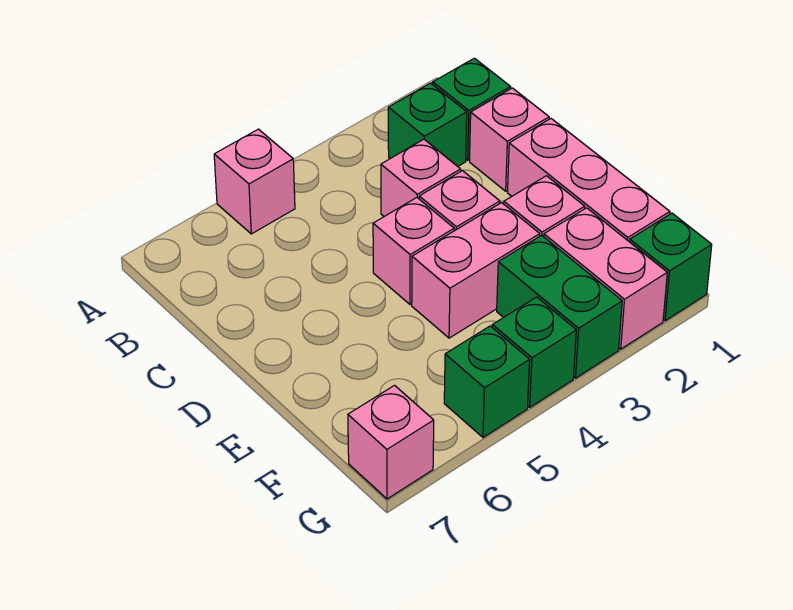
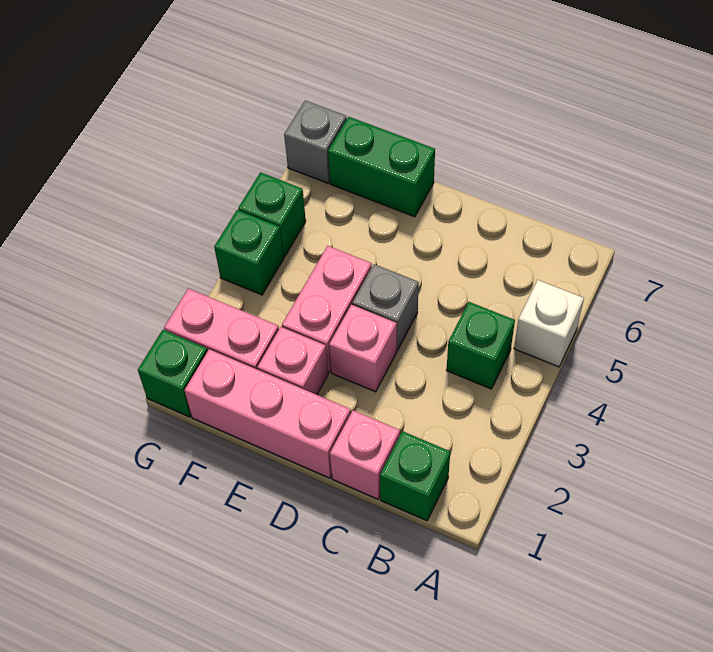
pink 1x1 brick [214,129,295,234] -> white 1x1 brick [514,280,584,367]
green 1x1 brick [388,83,467,166] -> green 1x1 brick moved to [446,302,515,389]
pink 1x1 brick [381,139,461,216] -> none
pink 1x1 brick [373,198,454,304] -> grey 1x1 brick [352,264,419,351]
green 1x2 brick [497,235,622,378] -> green 1x2 brick moved to [328,117,435,217]
pink 1x1 brick [348,386,434,499] -> grey 1x1 brick [284,100,347,183]

